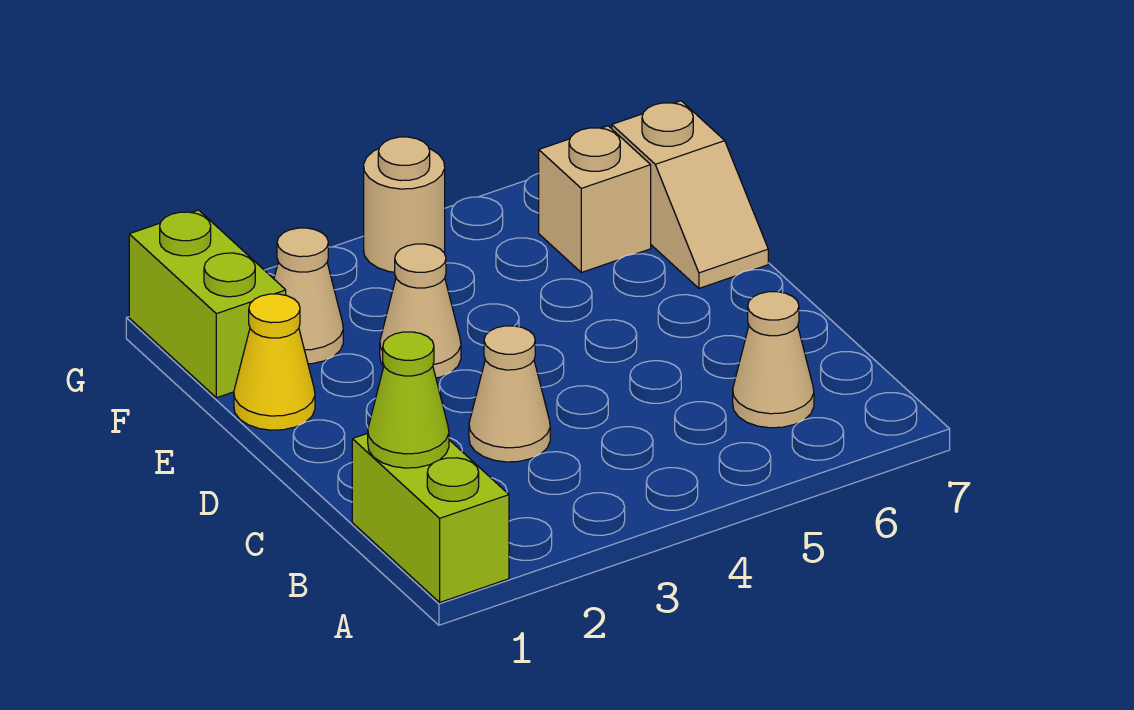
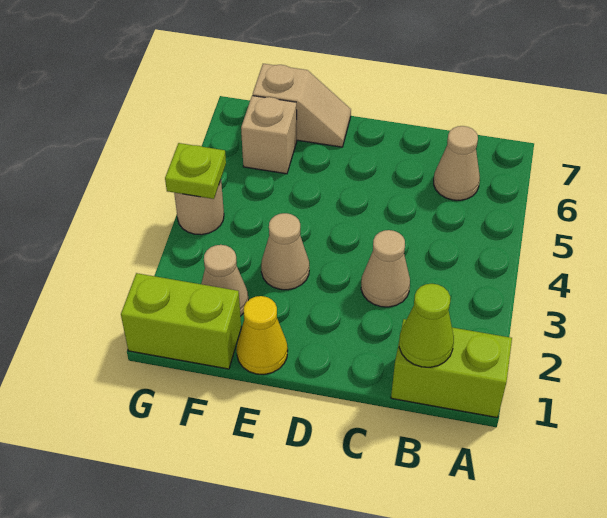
none -> lime 1x1 plate [165,143,226,199]

